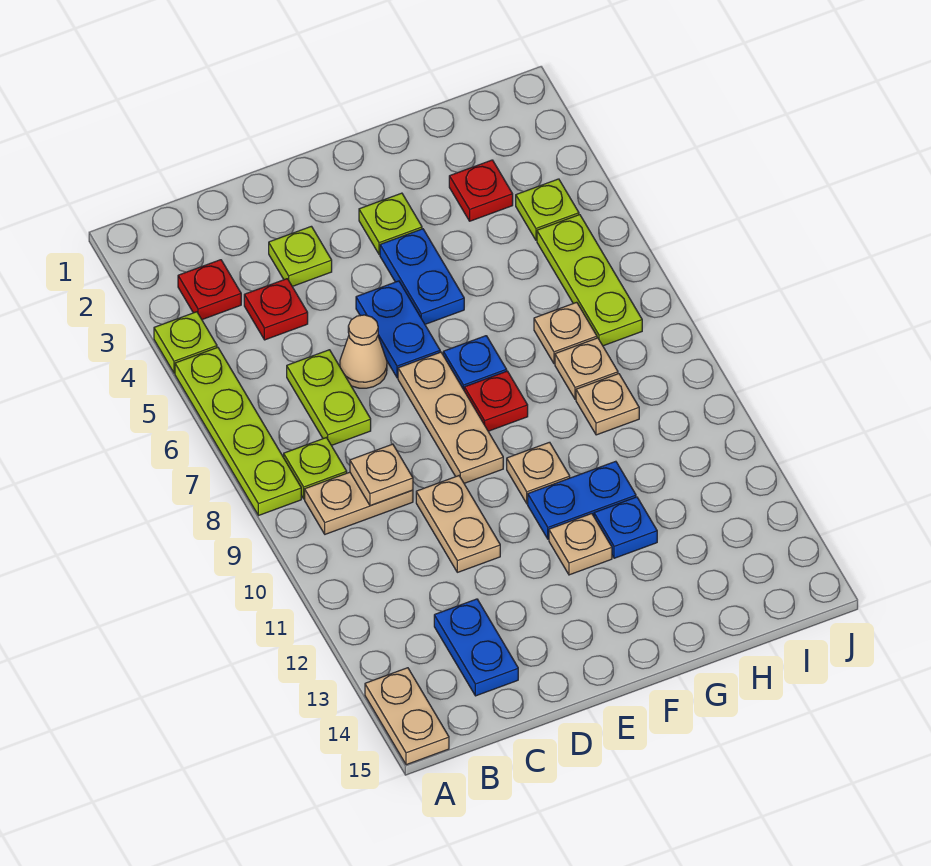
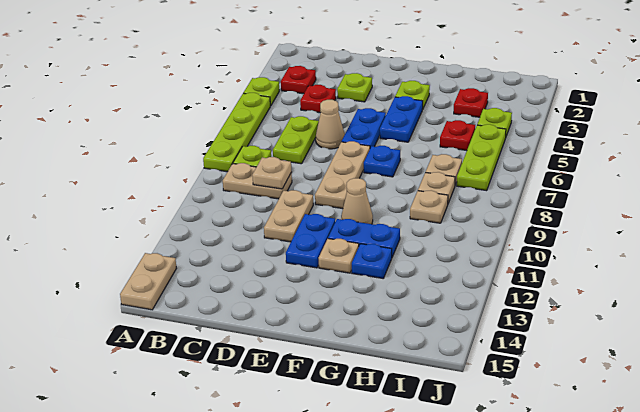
blue 1x2 plate [434,599,518,696] -> blue 1x2 plate moved to [286,214,335,268]
red 1x1 plate [464,371,528,431] -> red 1x1 plate moved to [440,120,475,151]
tan 1x1 plate [507,442,570,504] -> tan 1x1 cone [341,178,373,224]

